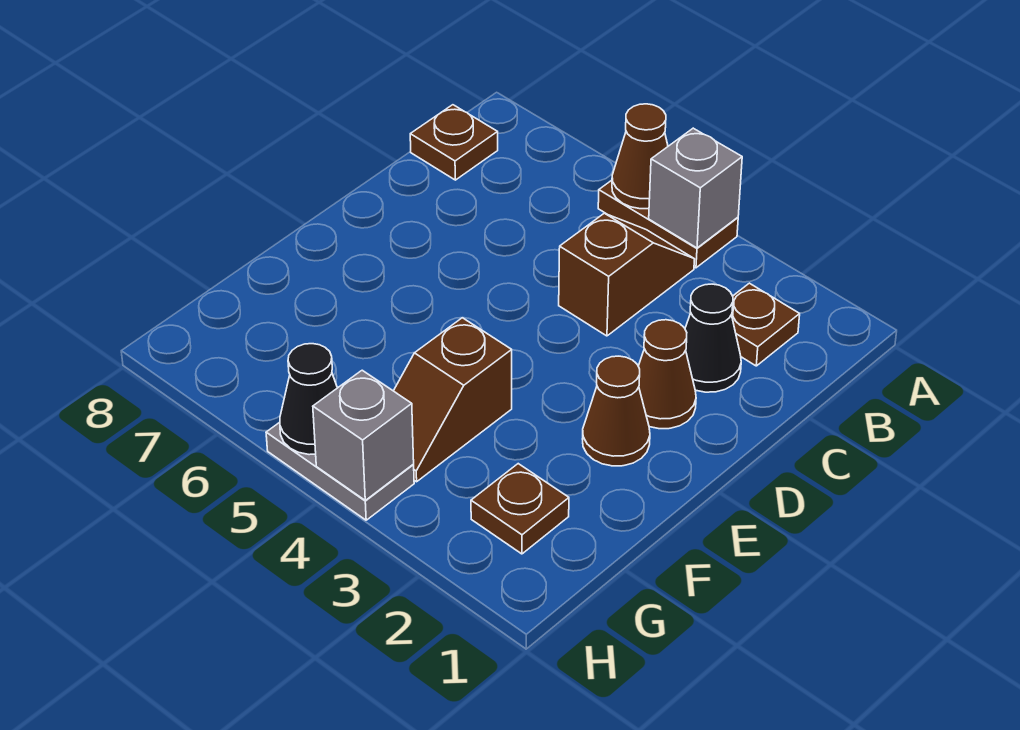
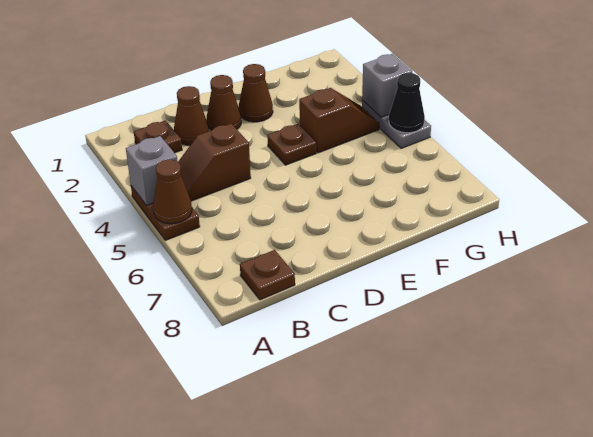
black 1x1 cone [685,284,741,392] -> brown 1x1 cone [174,86,209,145]
brown 1x1 plate [471,464,569,554] -> brown 1x1 plate moved to [267,124,316,165]

